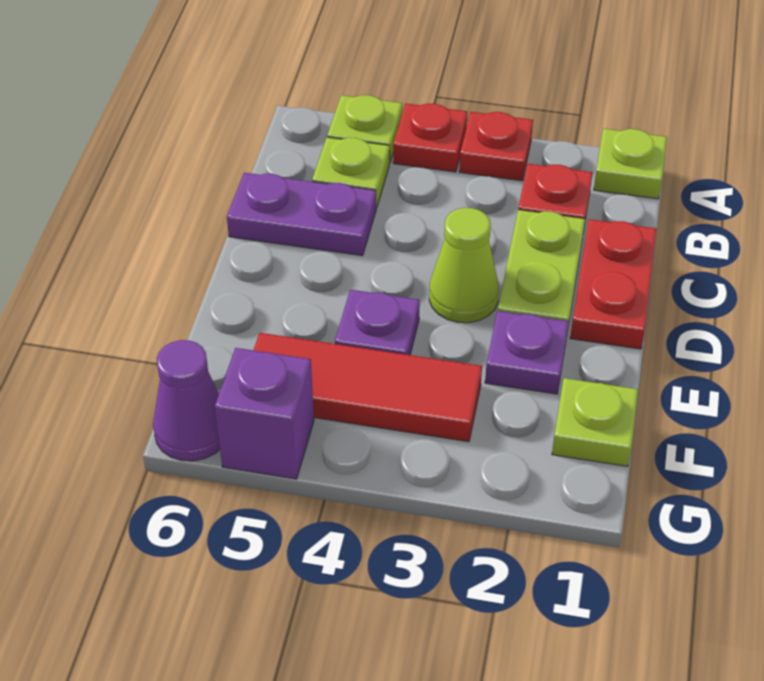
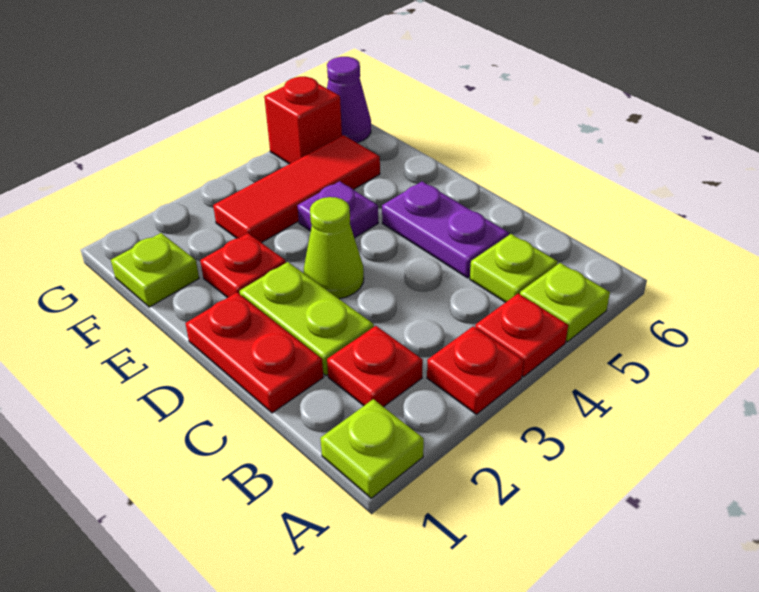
purple 1x2 plate [227,173,376,256] -> purple 1x2 plate turned to [382,182,509,278]
purple 1x1 plate [485,311,569,394] -> red 1x1 plate [200,233,286,298]
purple 1x1 brick [215,348,314,479] -> red 1x1 brick [264,77,342,164]

